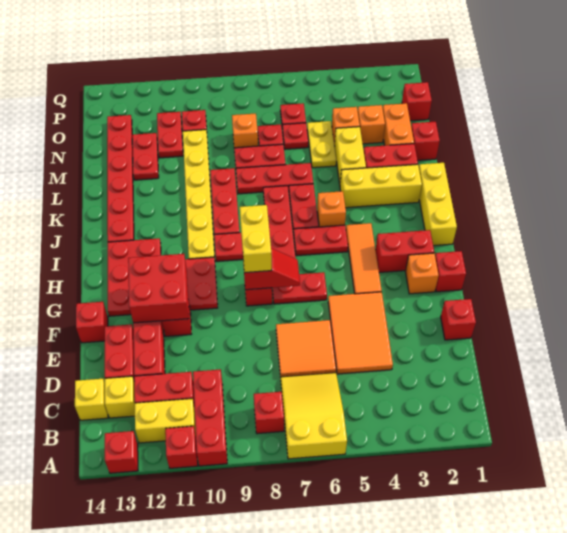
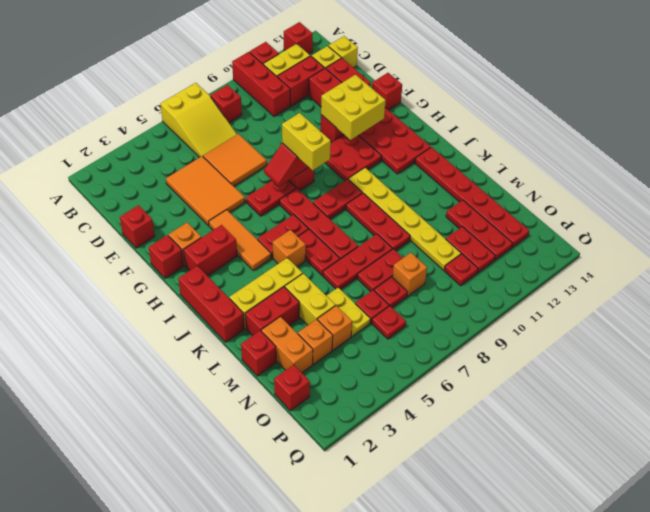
red 2x2 brick [128,254,189,323] -> yellow 2x2 brick [321,75,386,140]
yellow 1x3 brick [419,163,457,246] -> red 1x3 brick [178,266,244,342]
red 1x2 plate [132,133,159,180] -> red 1x3 plate [446,200,513,260]

